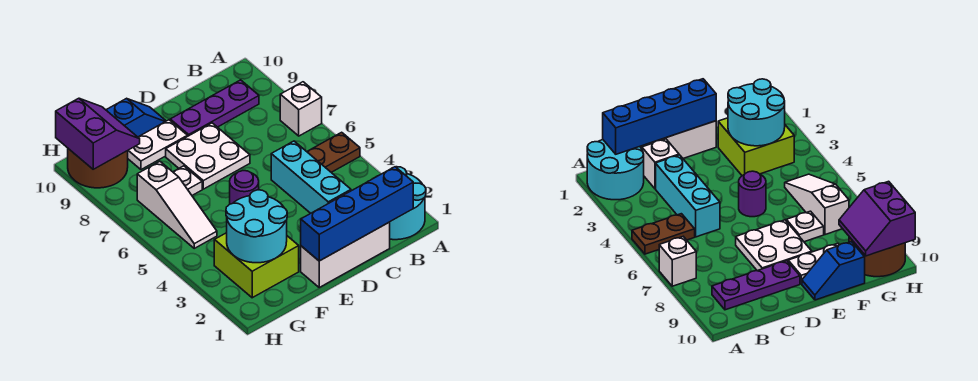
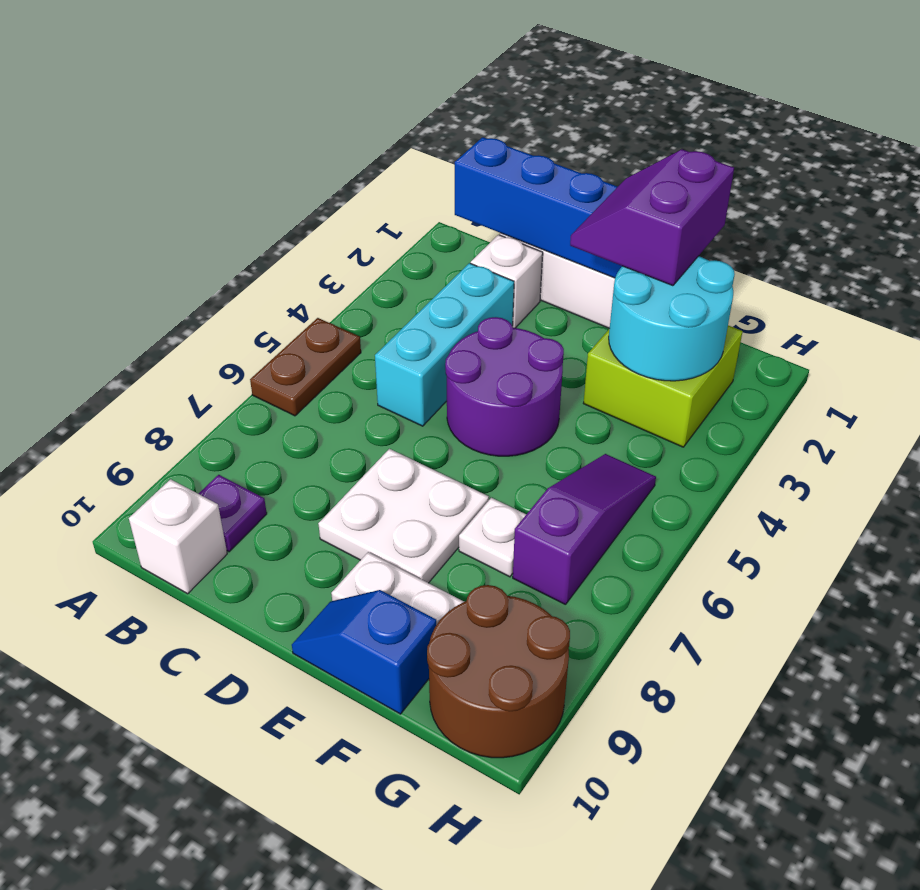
cyan 2x2 round brick [376,167,426,240] -> none
brown 1x2 plate [307,132,360,172] -> brown 1x2 plate turned to [250,318,361,416]
white 1x1 brick [280,82,322,136] -> white 1x1 brick moved to [129,479,227,594]
purple 1x3 plate [170,80,259,136] -> purple 1x1 plate [199,475,267,552]
purple 1x1 round brick [230,171,259,204] -> purple 2x2 round brick [445,317,564,456]
white 1x3 slope [137,161,217,248] -> purple 1x3 slope [513,454,656,605]
purple 2x2 slope [56,98,140,169] -> purple 2x2 slope moved to [570,150,734,286]

